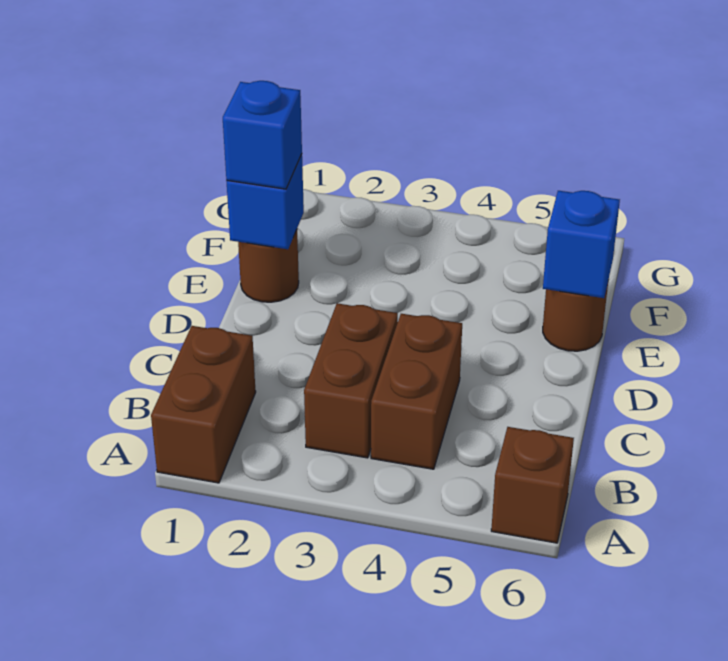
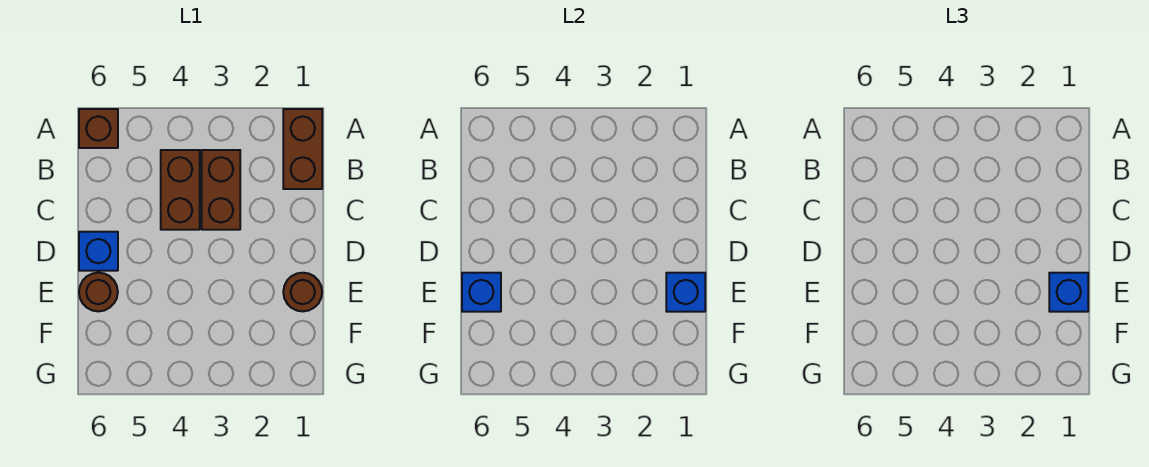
none -> blue 1x1 brick [79,232,118,271]

